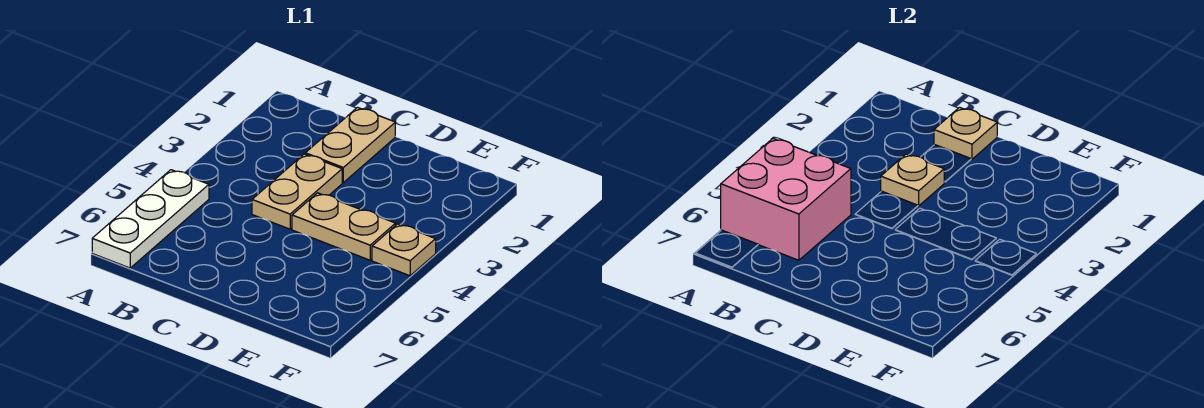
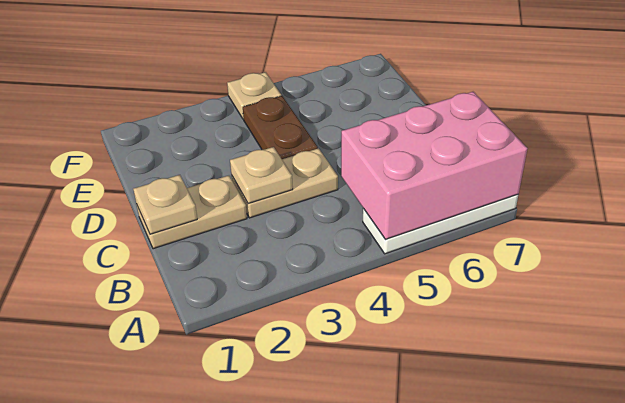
pink 2x2 brick [721,139,851,260] -> pink 2x3 brick [341,92,528,239]
tan 1x2 plate [292,193,396,260] -> brown 1x2 plate [243,96,318,159]

